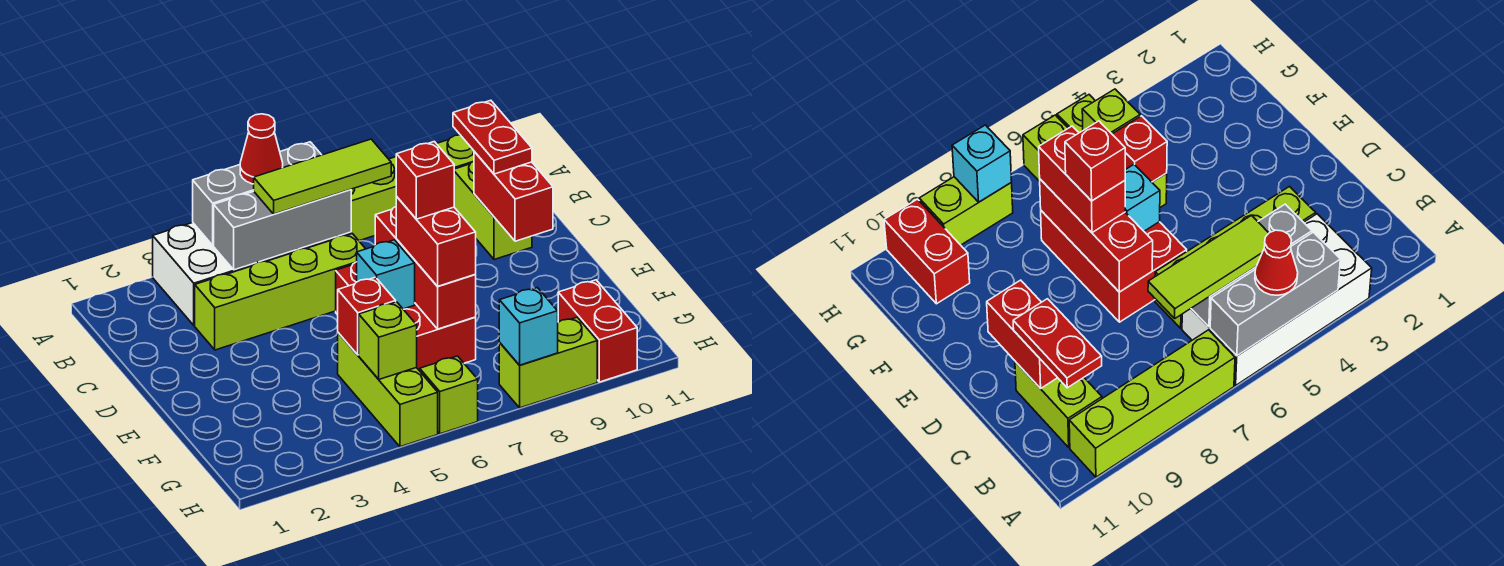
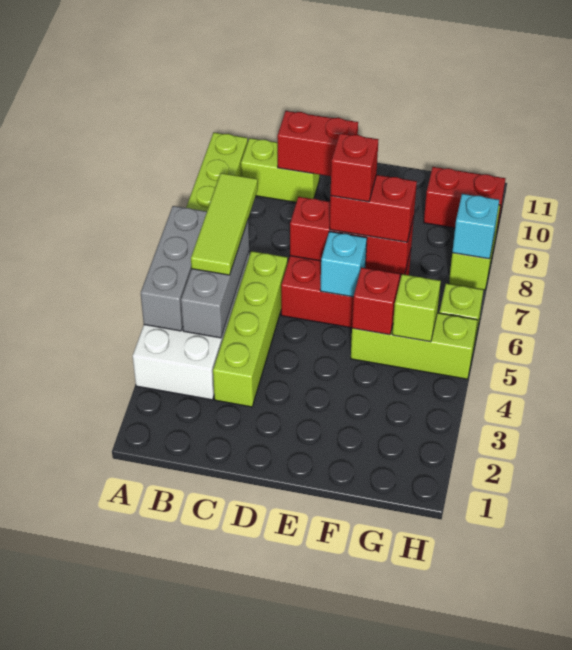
red 1x1 cone [240,114,283,184] -> none
red 1x2 plate [453,100,532,174] -> none

